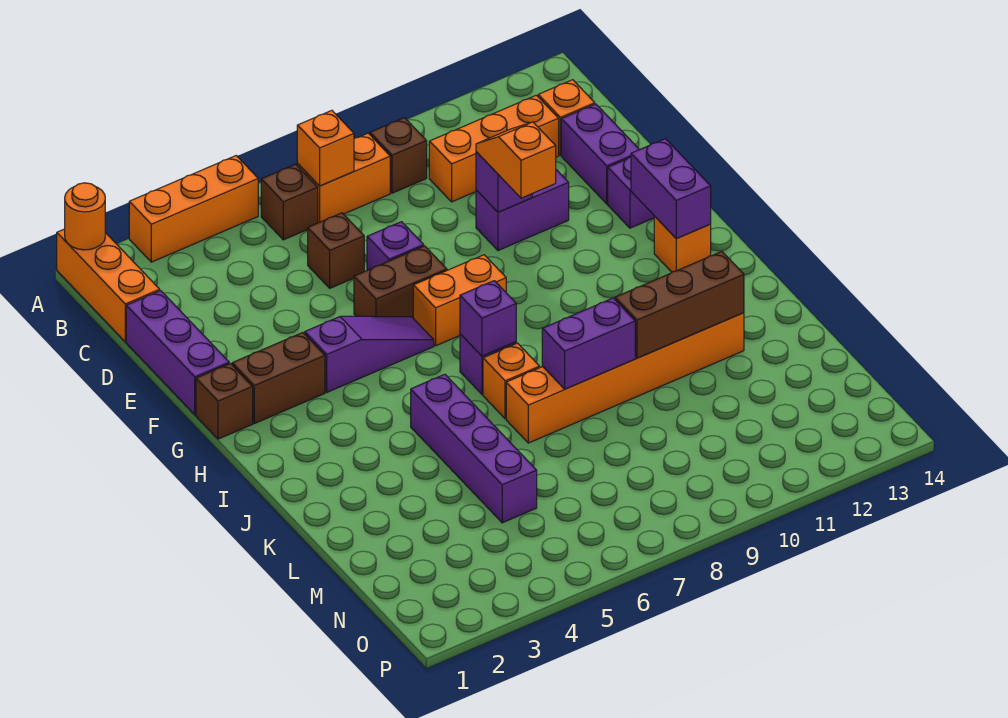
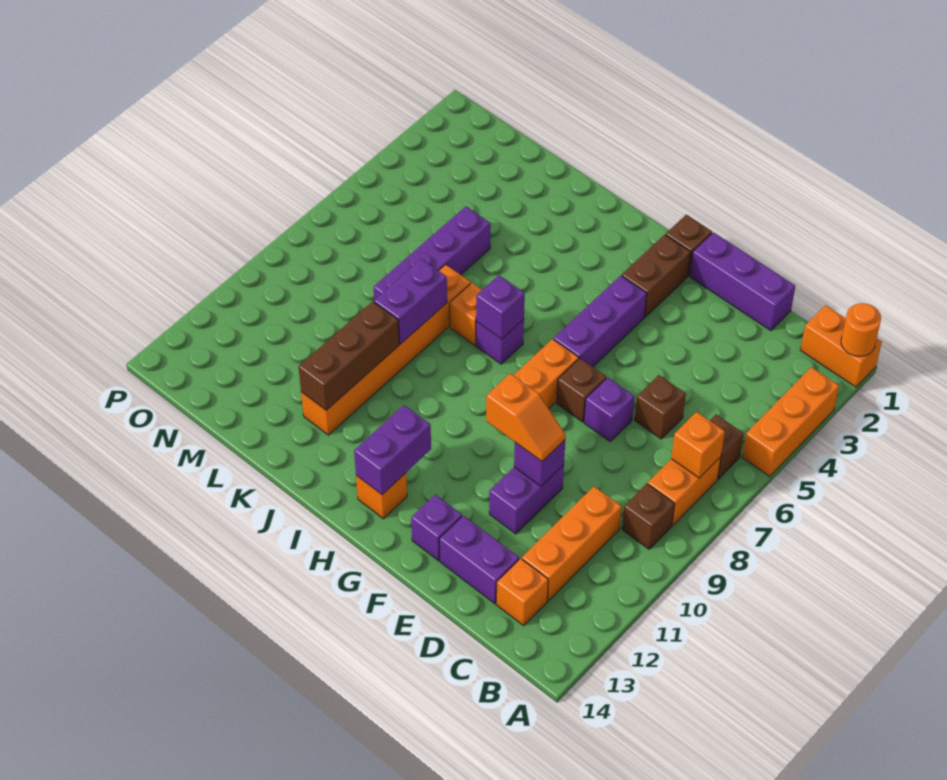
orange 1x3 brick [57,229,160,342] -> orange 1x2 brick [800,305,882,387]
brown 1x2 brick [354,246,447,317] -> brown 1x1 brick [557,358,606,422]
purple 1x3 slope [305,316,434,392] -> purple 1x3 brick [554,276,647,367]
purple 1x2 brick [631,139,711,238] -> purple 1x2 brick turned to [354,405,431,494]
purple 1x4 brick [411,374,537,523] -> purple 1x4 brick turned to [374,207,491,300]

